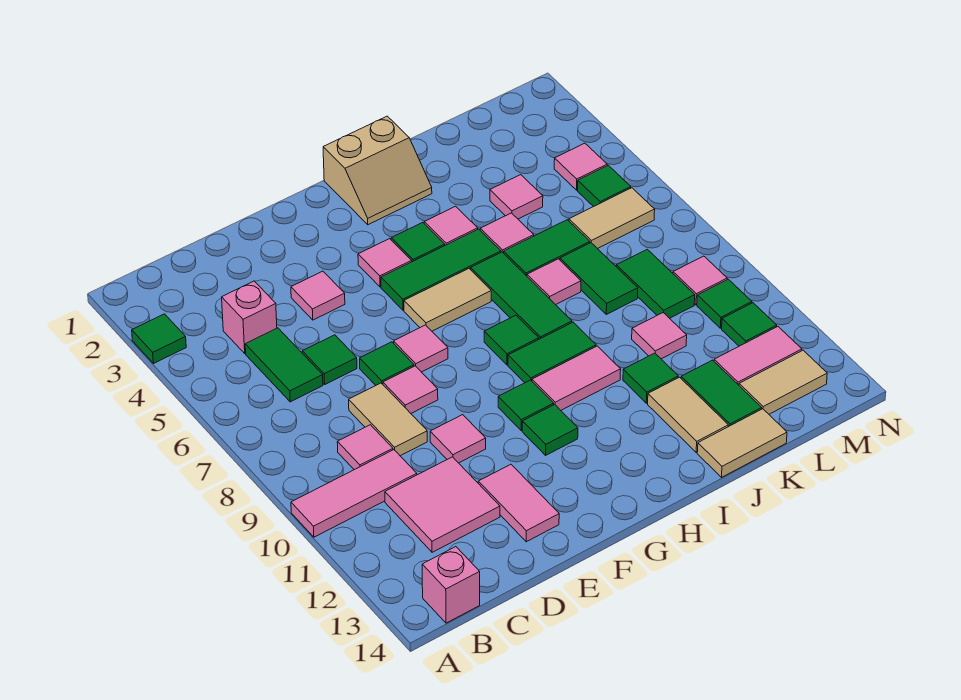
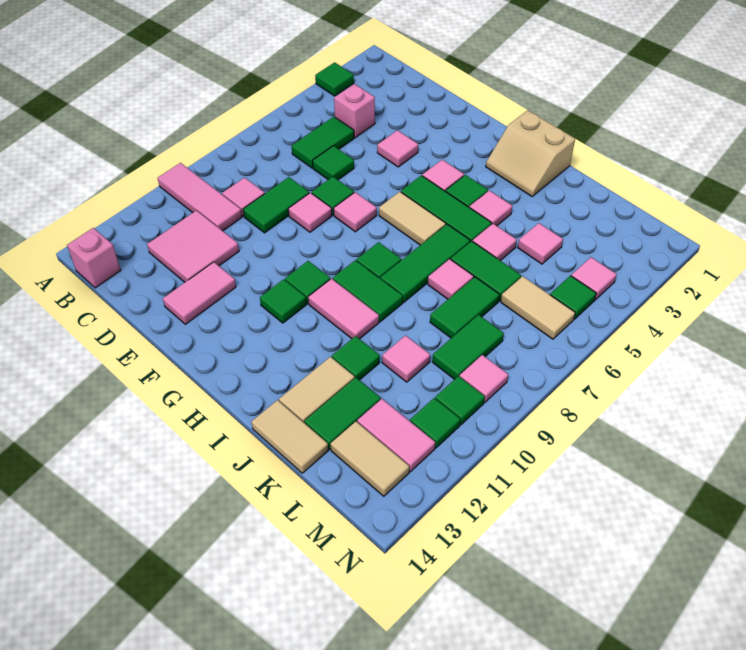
tan 1x2 tile [349,383,427,456] -> green 1x2 tile [243,177,309,233]
pink 1x1 tile [430,415,486,463] -> none

